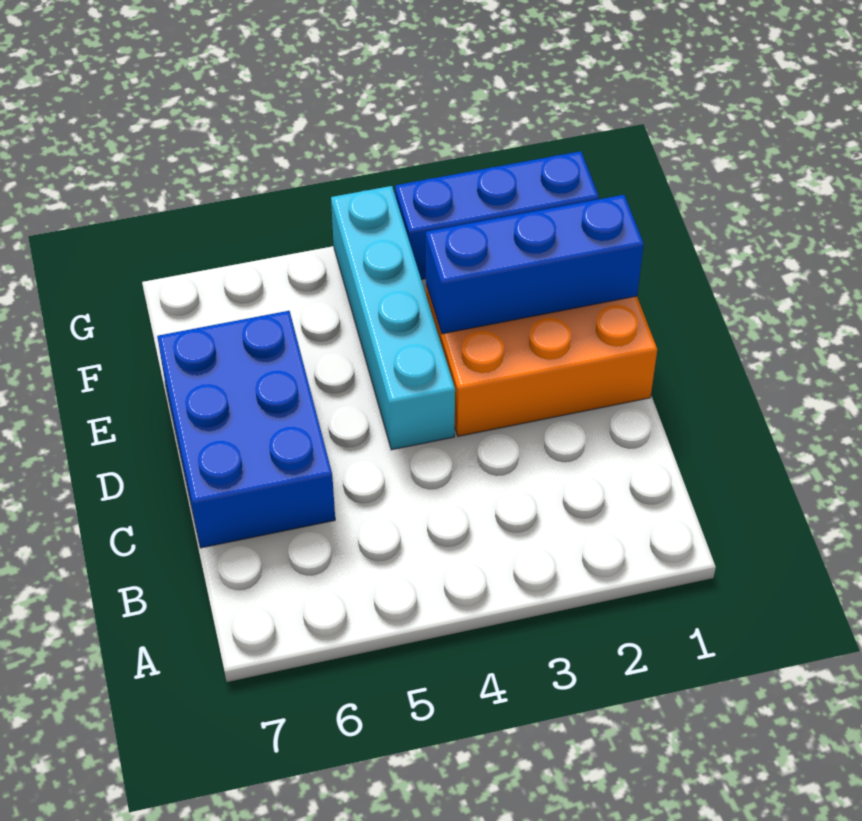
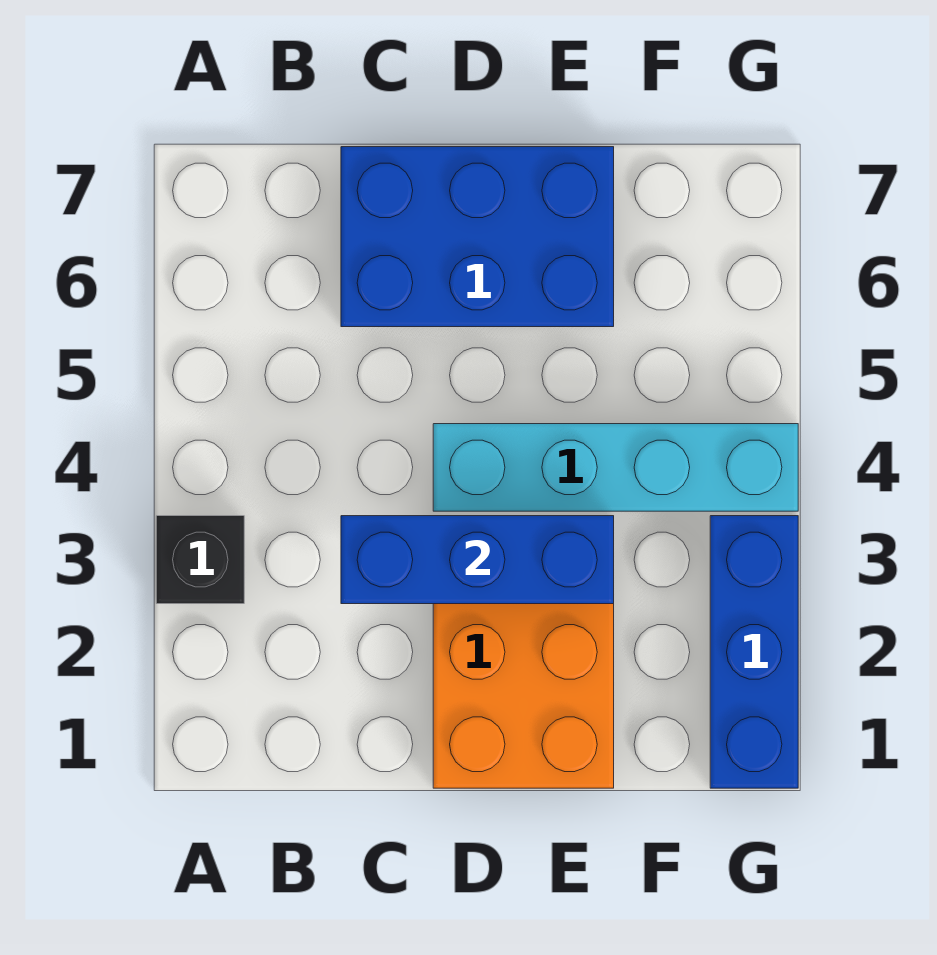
none -> black 1x1 brick [156,516,244,604]
blue 1x3 brick [426,195,644,334] -> blue 1x3 brick turned to [341,516,614,604]

